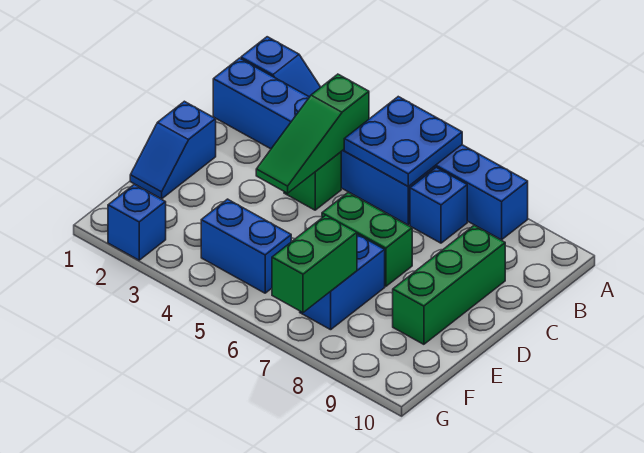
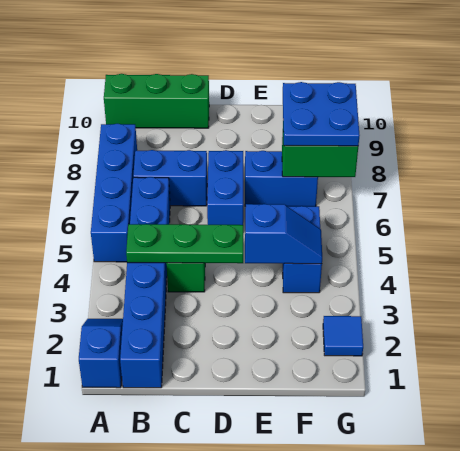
blue 2x2 plate [344,97,462,186] -> blue 2x2 plate moved to [283,82,360,146]
green 1x3 slope [256,74,369,193] -> green 1x3 plate [126,224,243,263]
blue 1x1 brick [410,167,467,243] -> blue 1x2 brick [133,150,207,206]
green 1x3 brick [393,225,505,344] -> green 1x3 brick moved to [104,74,209,128]
blue 1x2 slope [130,101,216,199] -> blue 1x2 slope moved to [245,204,322,264]
green 1x2 brick [322,192,412,286] -> blue 1x2 brick [207,150,243,225]
blue 1x1 brick [108,184,166,260] -> blue 1x1 tile [323,316,363,356]

